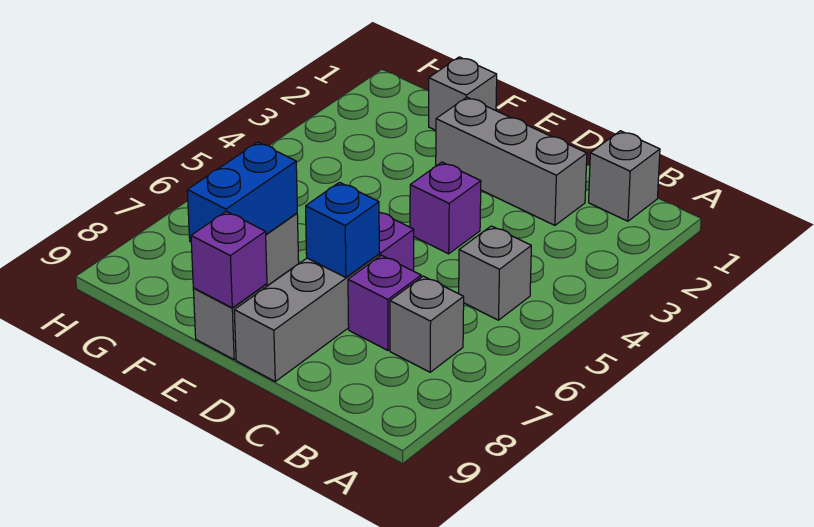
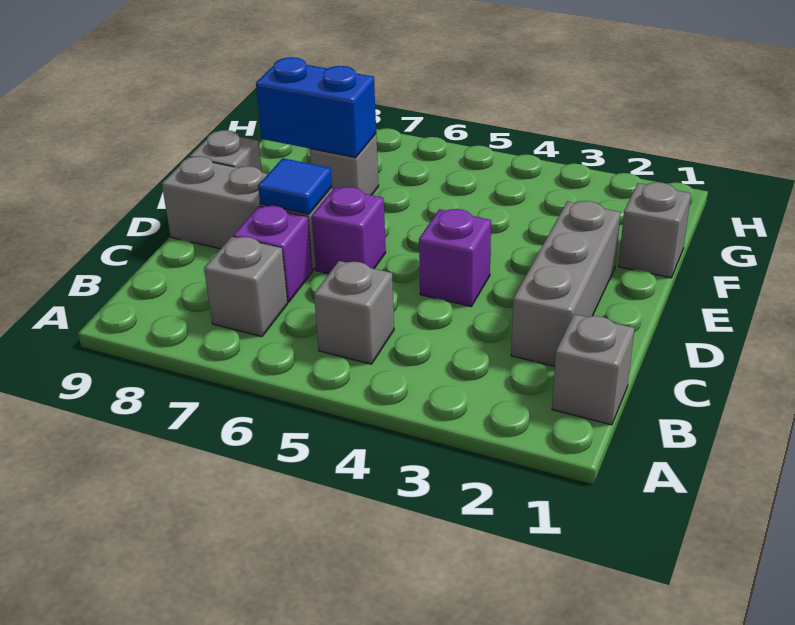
blue 1x1 brick [306,182,379,278] -> blue 1x1 tile [258,158,332,214]
purple 1x1 brick [191,211,267,308] -> none

